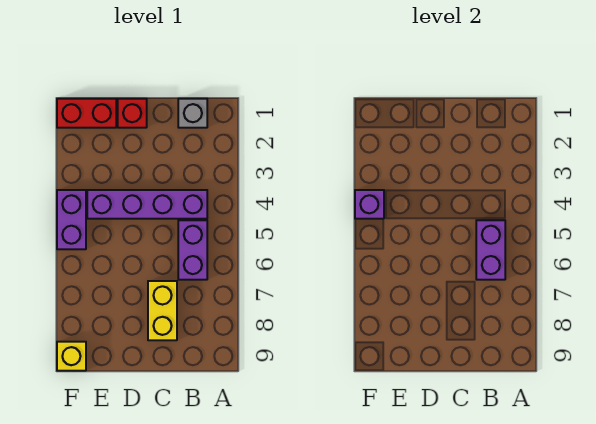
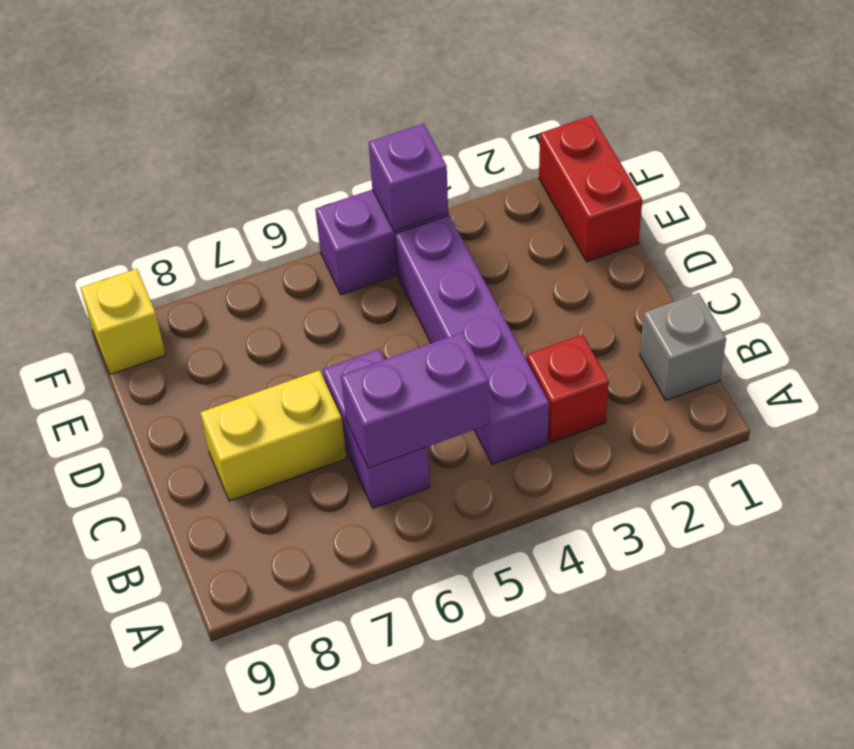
purple 1x2 brick [178,220,207,280] -> purple 1x2 brick turned to [323,349,430,508]
red 1x1 brick [118,99,147,128] -> red 1x1 brick moved to [527,334,609,443]

